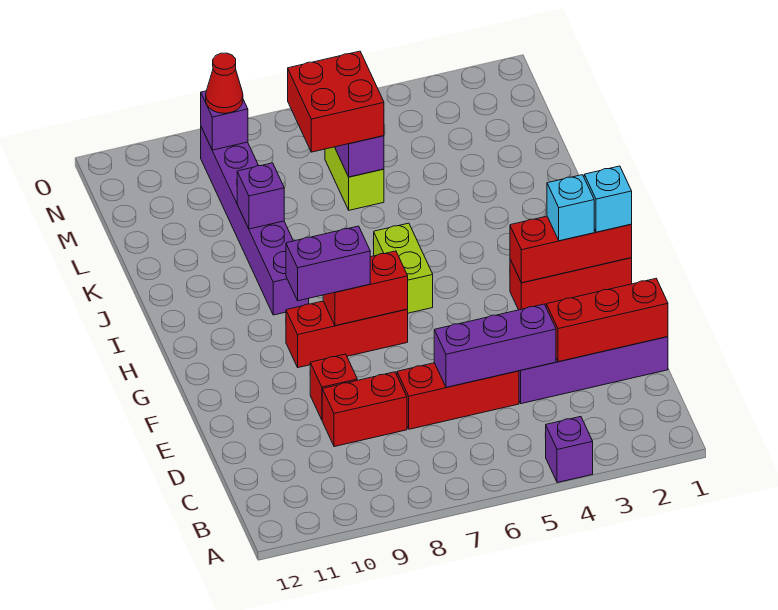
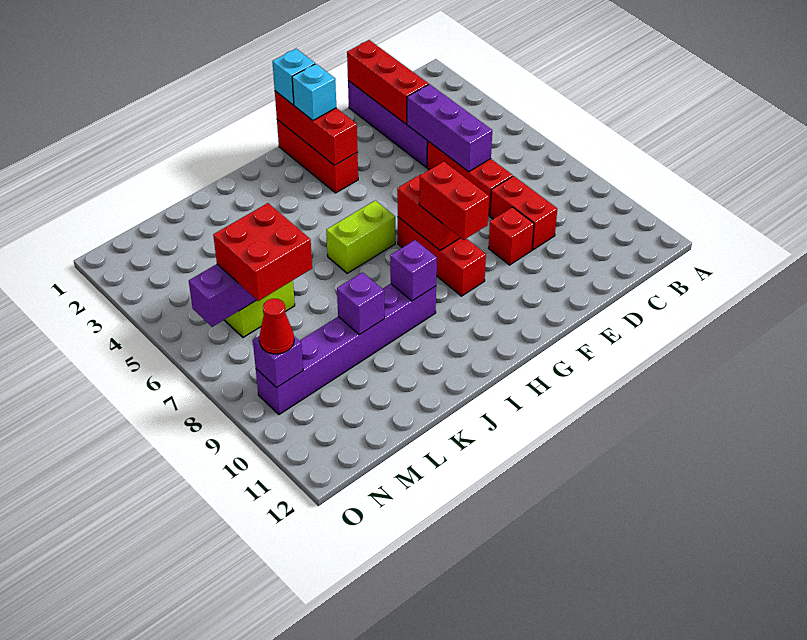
purple 1x1 brick [545,417,593,483] -> purple 1x1 brick moved to [390,240,437,301]
purple 1x2 brick [286,226,370,301] -> red 1x2 brick [419,162,489,240]

